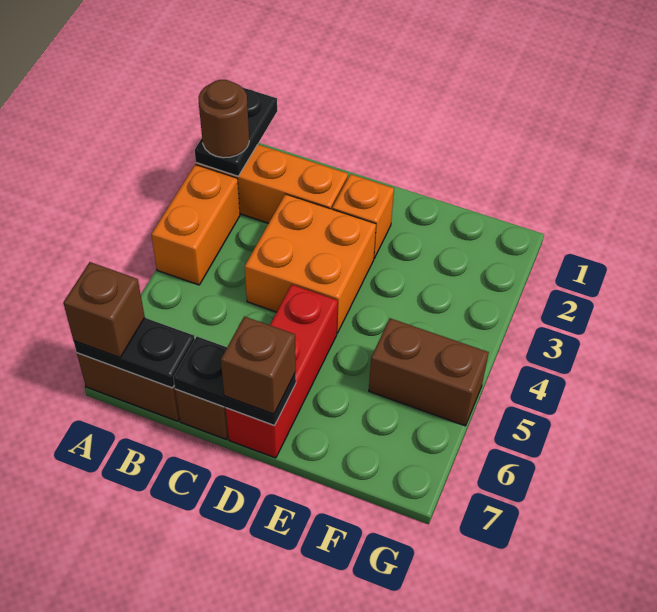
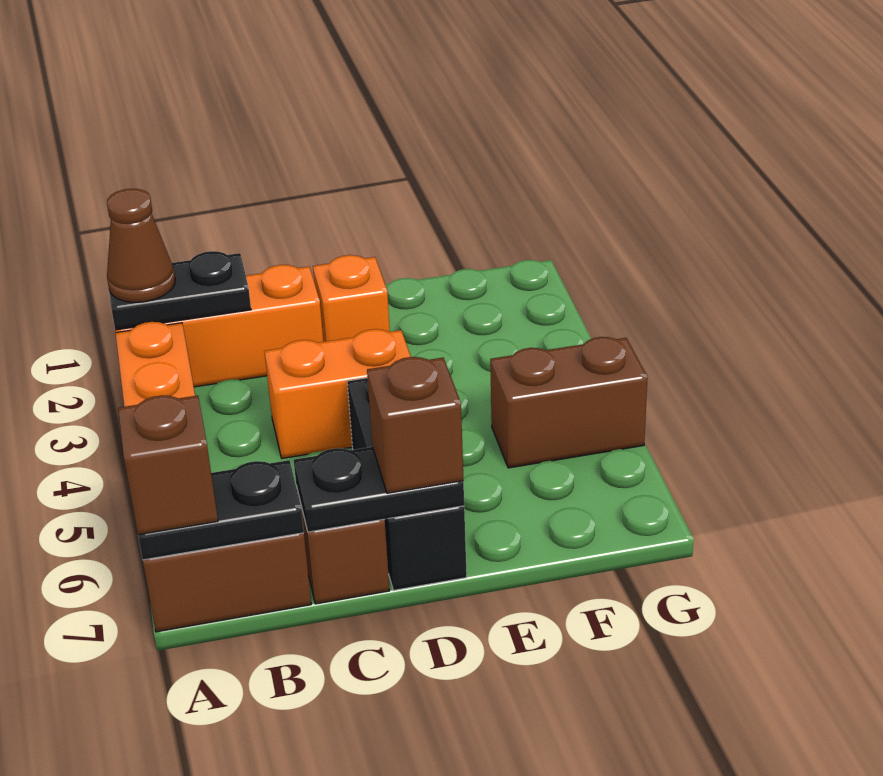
black 1x2 plate [195,87,277,176] -> black 1x2 plate turned to [109,251,251,330]
brown 1x1 round brick [199,80,249,158] -> brown 1x1 cone [107,189,175,302]
orange 2x2 brick [245,194,376,333] -> orange 1x2 brick [264,329,411,458]
red 1x3 brick [226,285,338,458] -> black 1x3 brick [347,378,467,590]

